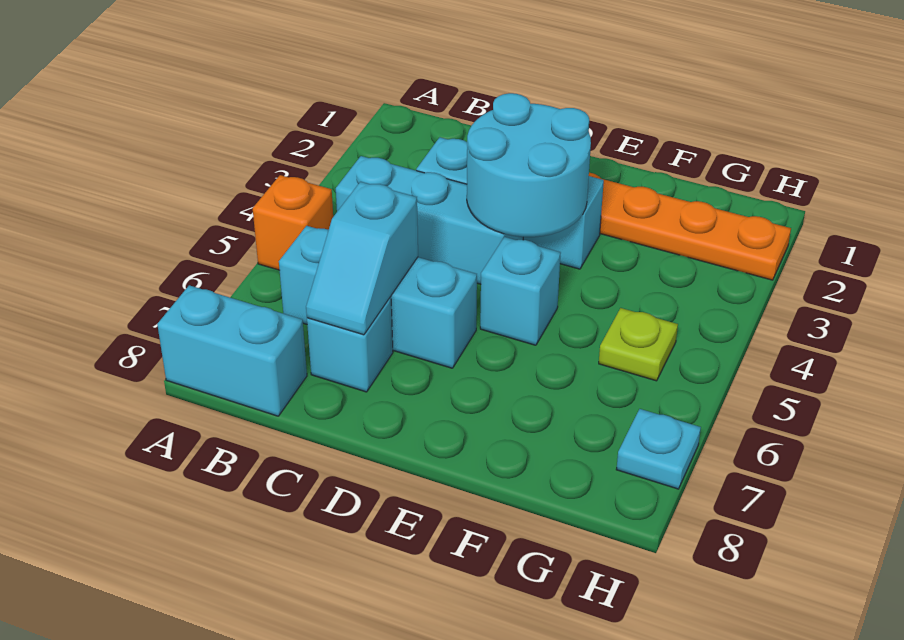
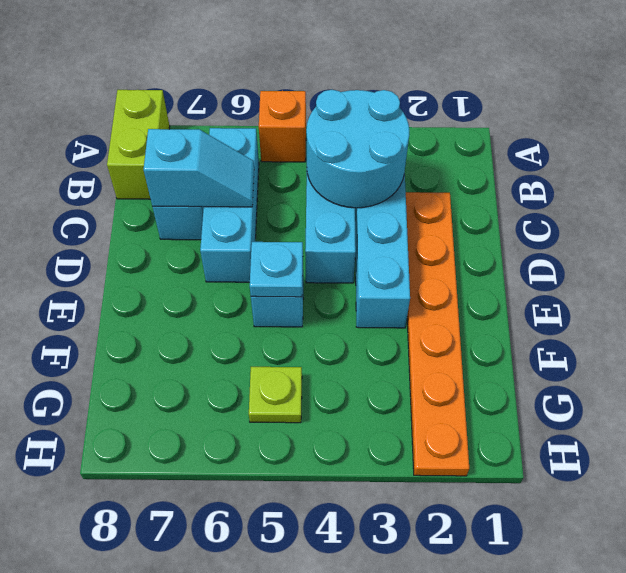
cyan 1x2 brick [157,285,307,416] -> lime 1x2 brick [107,90,170,199]
cyan 1x2 slope [306,182,418,335] -> cyan 1x2 slope turned to [144,129,254,207]
cyan 2x2 round brick [467,93,591,237] -> cyan 2x2 round brick moved to [306,90,409,208]
cyan 1x1 plate [616,409,701,489] -> cyan 1x1 plate moved to [250,242,303,297]

